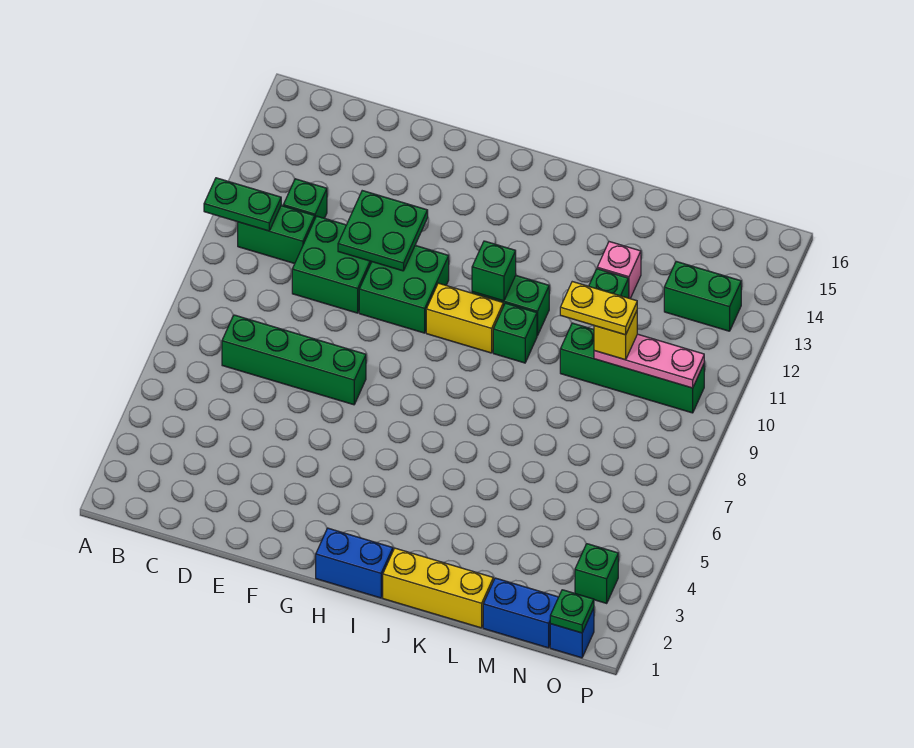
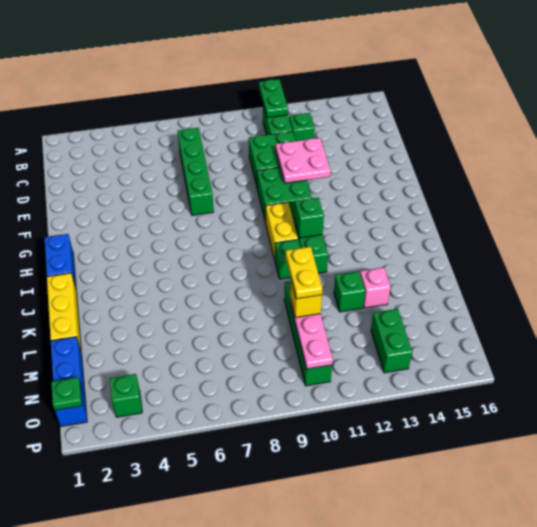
green 2x2 plate [338,191,428,271] -> pink 2x2 plate [276,138,331,183]

